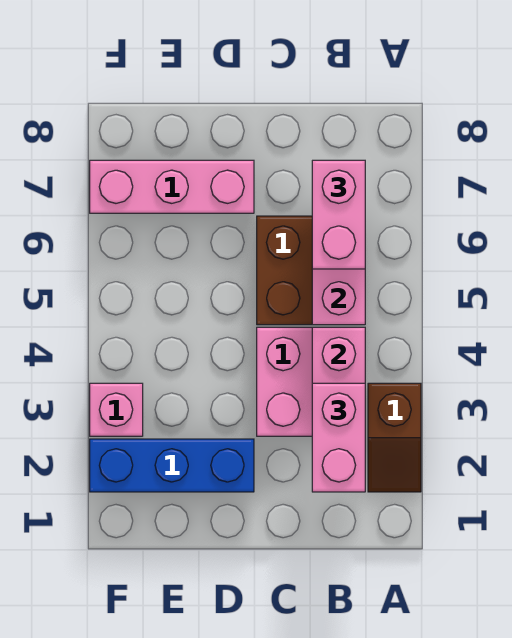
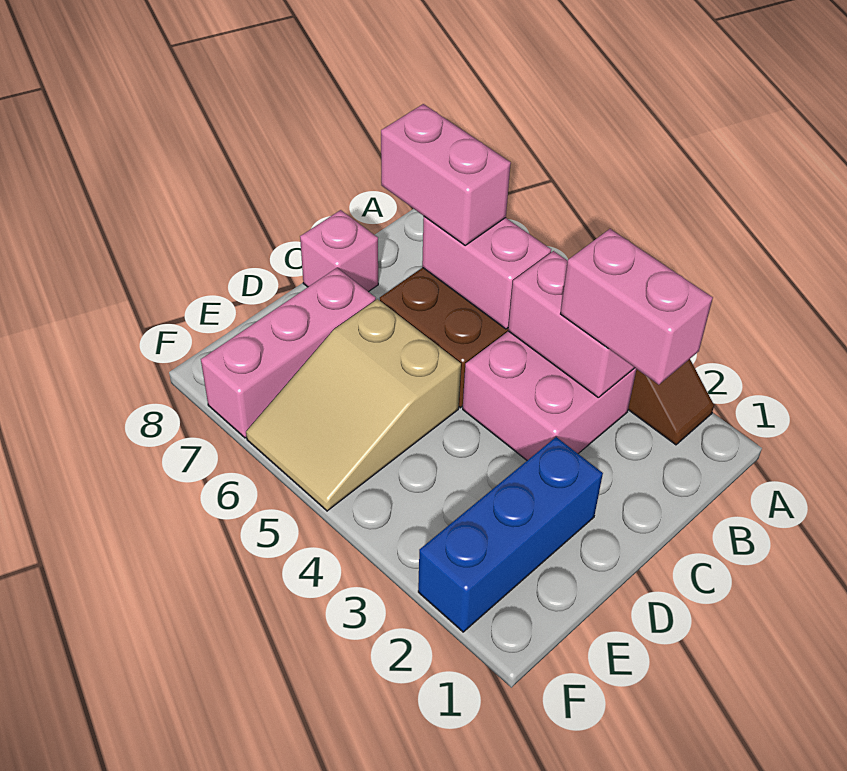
none -> tan 2x3 slope [246,299,461,511]
pink 1x1 brick [90,383,143,436] -> pink 1x1 brick moved to [300,210,378,292]

